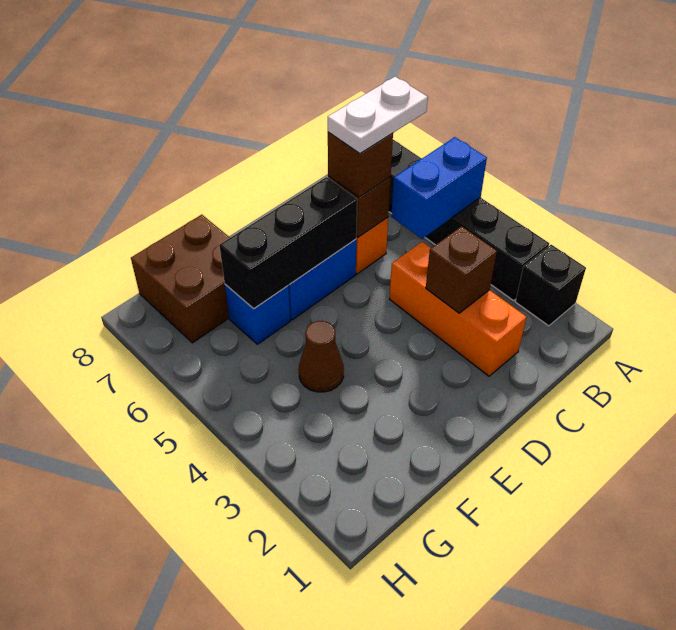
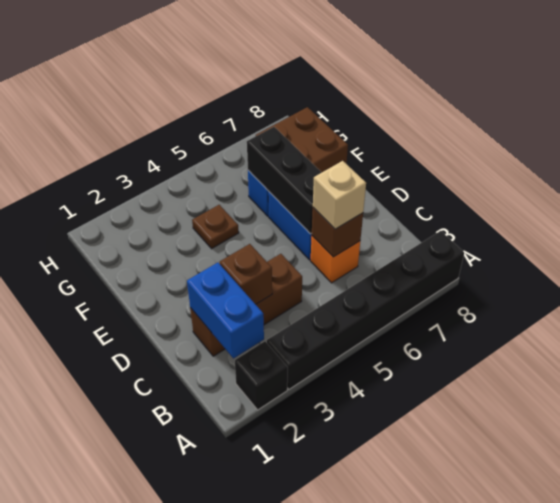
blue 1x2 brick [391,137,487,239] -> blue 1x2 brick moved to [187,263,264,358]
white 1x2 plate [328,77,428,154] -> none
orange 1x3 brick [390,242,526,376] -> brown 1x3 brick [190,254,302,356]
brown 1x1 brick [328,132,393,197] -> tan 1x1 brick [313,161,366,229]
brown 1x1 cone [299,321,344,392] -> brown 1x1 plate [192,205,239,249]

